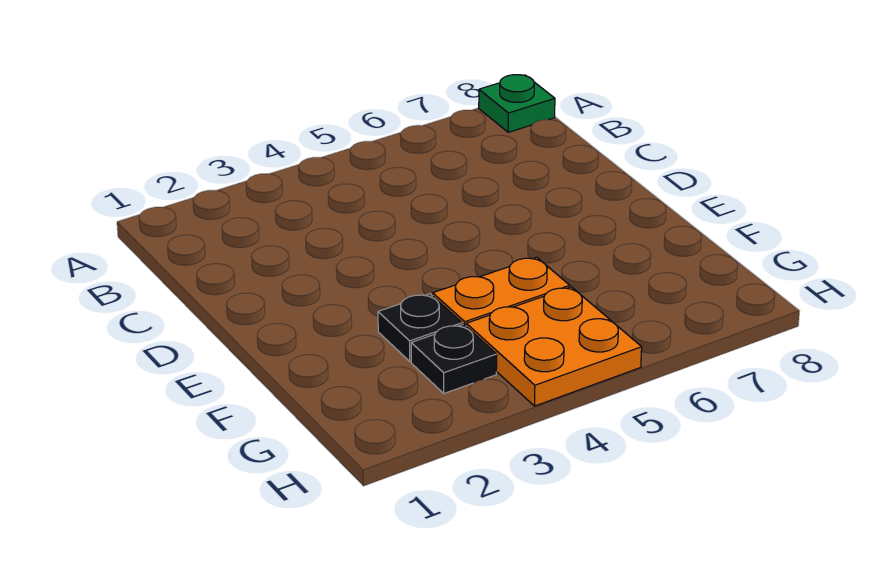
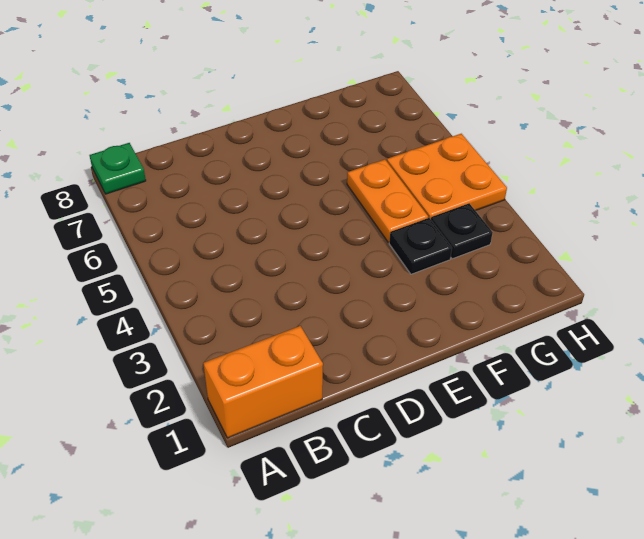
none -> orange 1x2 brick [203,326,323,438]

